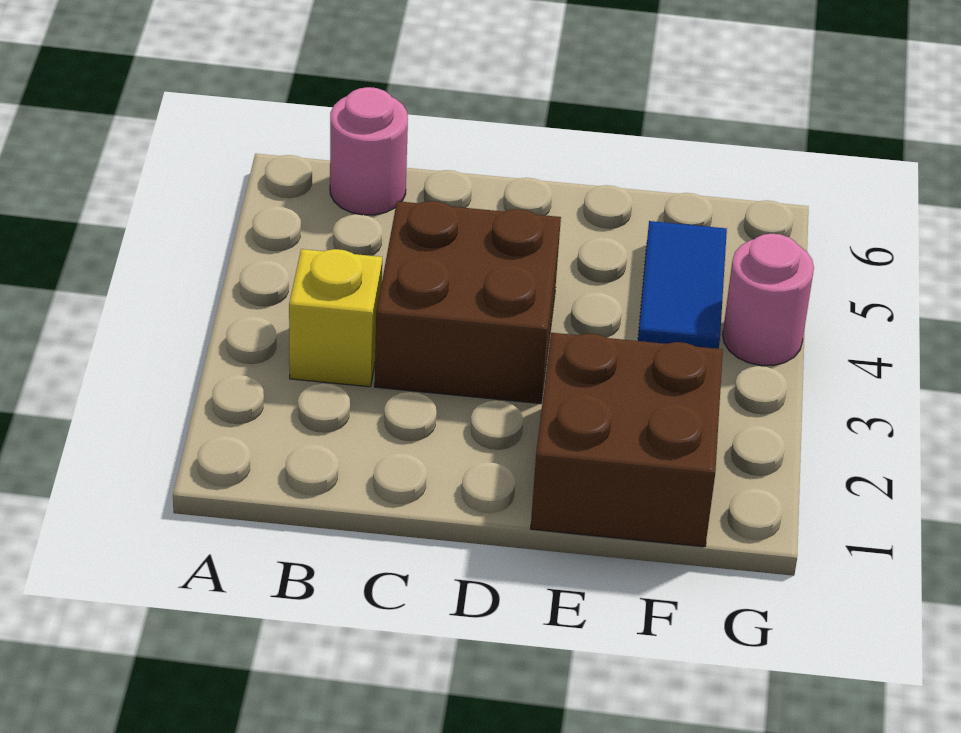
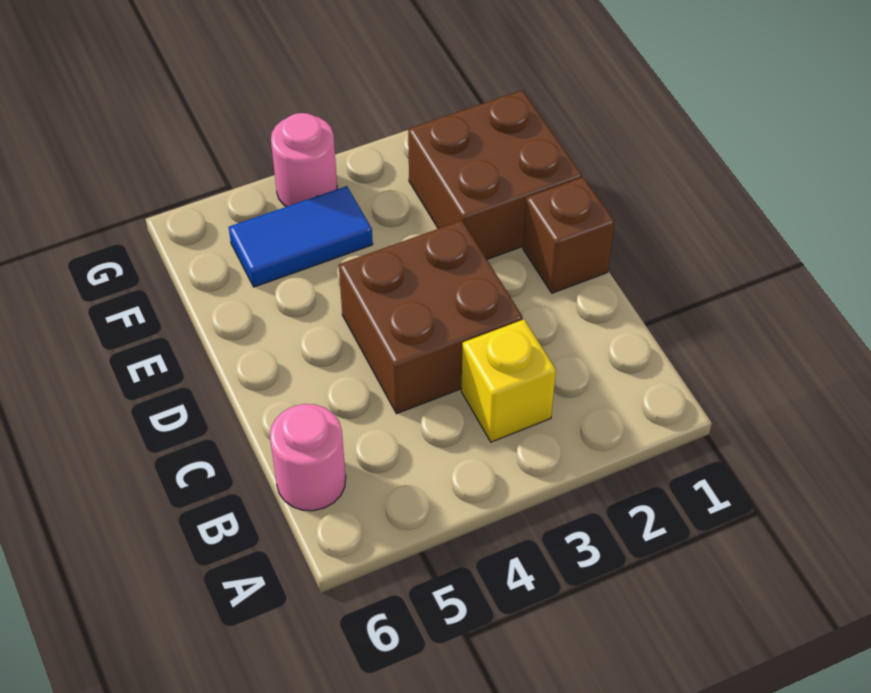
none -> brown 1x1 brick [523,177,614,293]

